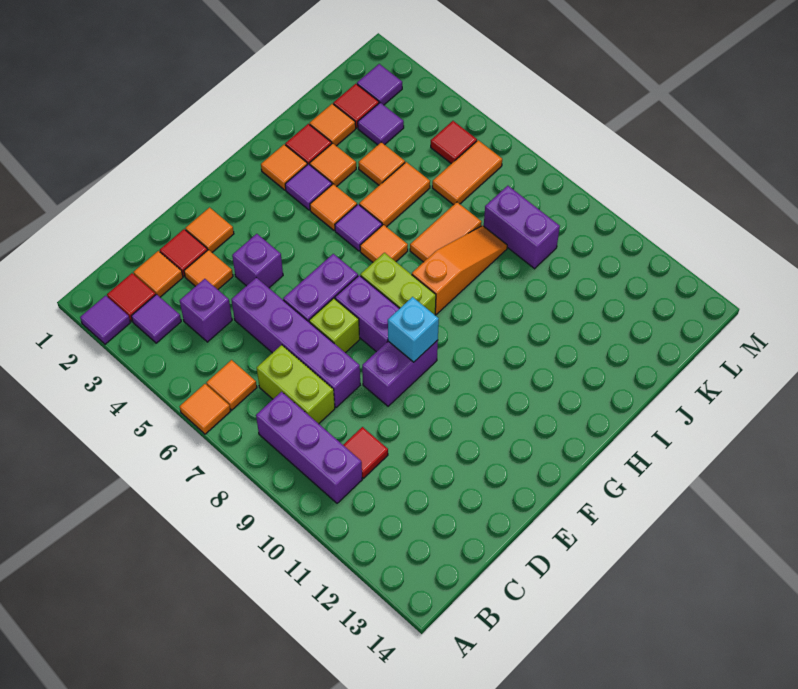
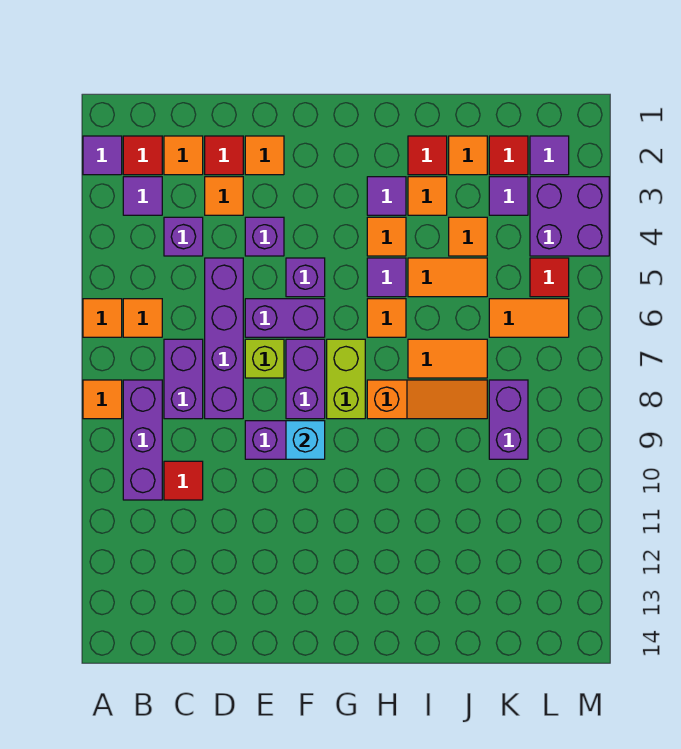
lime 1x2 brick [257,345,335,424] -> purple 1x2 brick [164,339,203,419]
none -> purple 1x1 brick [286,258,325,297]
orange 1x1 tile [261,144,307,190] -> orange 1x1 tile moved to [83,380,122,419]
none -> purple 2x2 brick [530,177,609,256]

